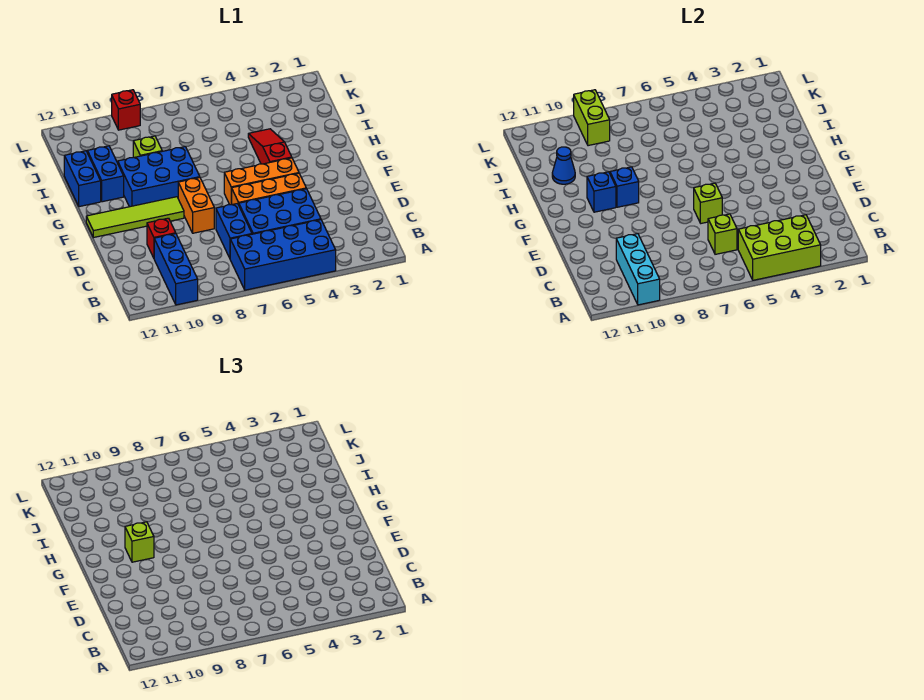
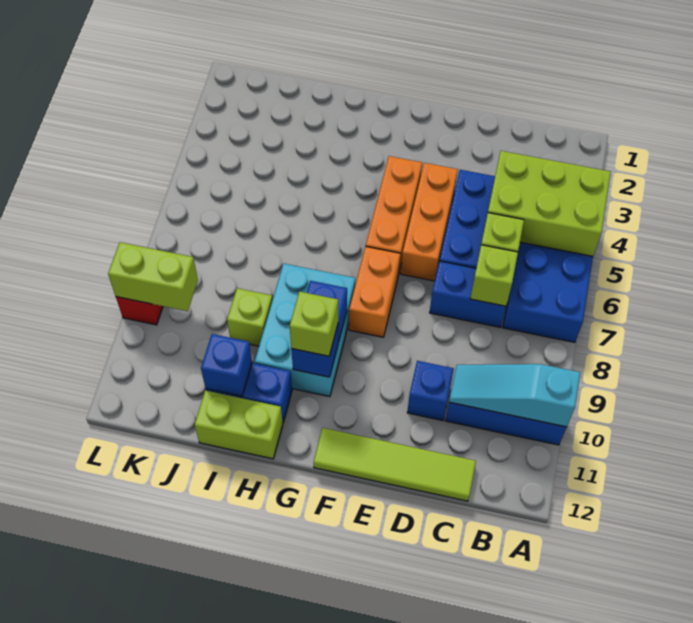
lime 2x3 brick [738,215,821,280] -> lime 2x3 brick turned to [488,151,611,256]
cyan 1x3 brick [616,234,660,305] -> cyan 1x3 slope [449,364,580,427]
red 1x1 brick [147,218,176,258] -> blue 1x1 brick [407,361,454,420]
lime 1x1 brick [694,183,722,223] -> lime 1x1 brick moved to [470,245,518,306]
orange 1x2 brick [178,178,214,233] -> orange 1x2 brick turned to [349,246,400,337]
lime 1x4 tile [86,197,184,238] -> lime 1x4 tile turned to [314,428,476,501]
red 1x3 slope [248,129,292,164] -> none
blue 2x3 brick [118,147,200,207] -> cyan 2x3 brick [255,264,355,397]
blue 1x2 brick [64,151,101,207] -> lime 1x2 brick [195,391,283,459]
blue 1x1 cone [552,147,575,184] -> blue 1x1 brick [201,334,252,396]

